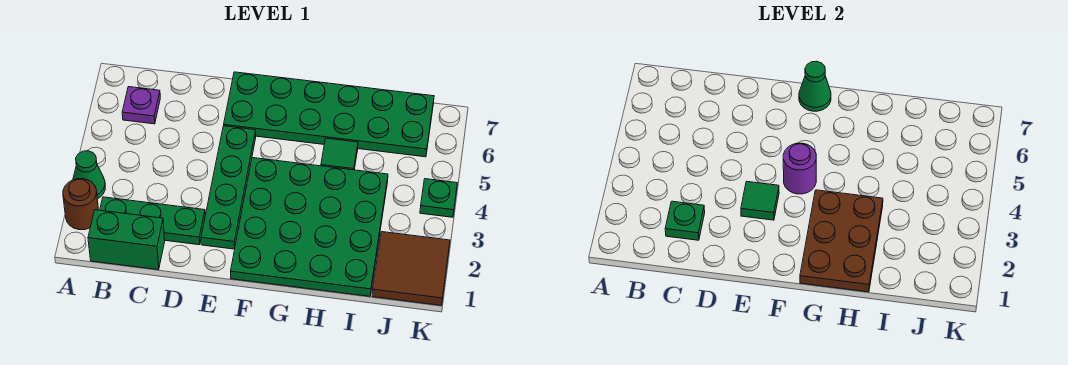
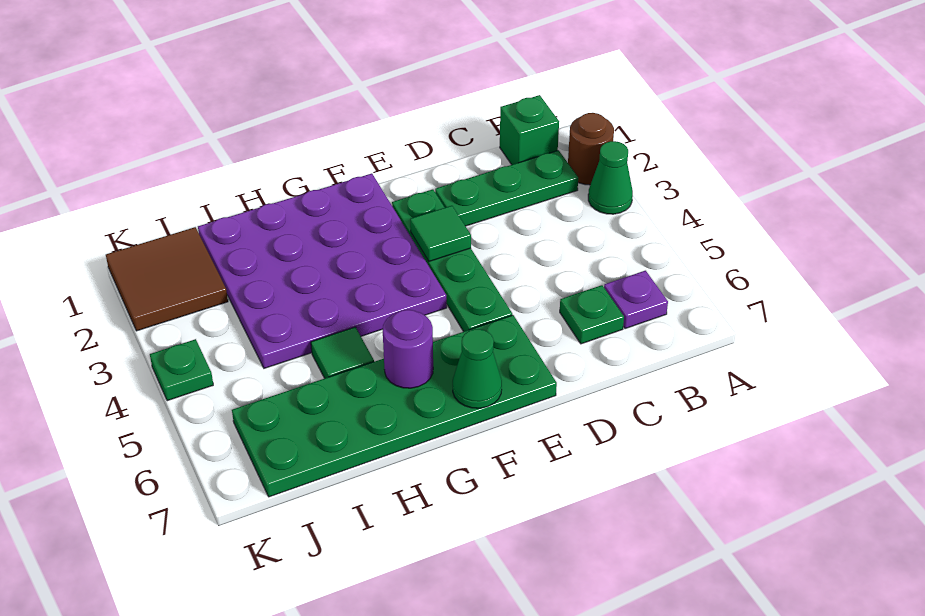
green 1x2 brick [88,210,165,270] -> green 1x1 brick [500,95,559,165]
green 1x1 plate [665,201,705,240] -> green 1x1 plate moved to [560,285,624,344]
green 4x4 plate [231,158,388,296] -> purple 4x4 plate [198,173,447,368]
purple 1x1 round brick [783,143,816,194] -> purple 1x1 round brick moved to [383,310,433,388]
brown 2x3 plate [800,190,883,292] -> none

